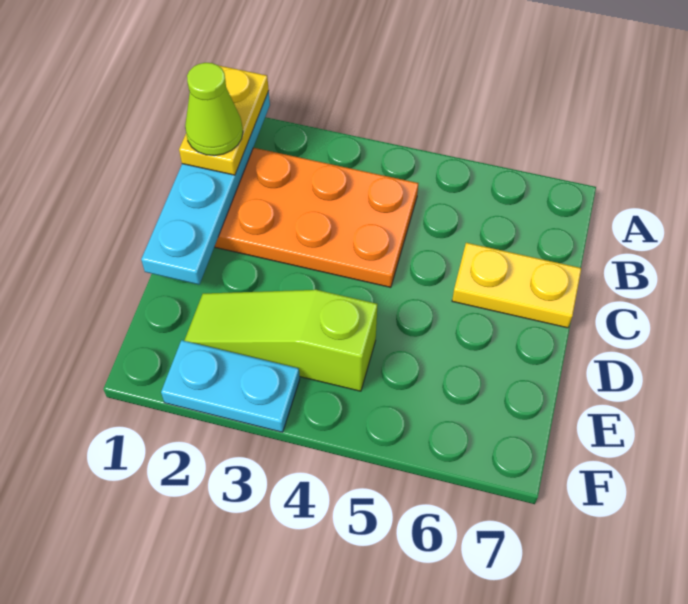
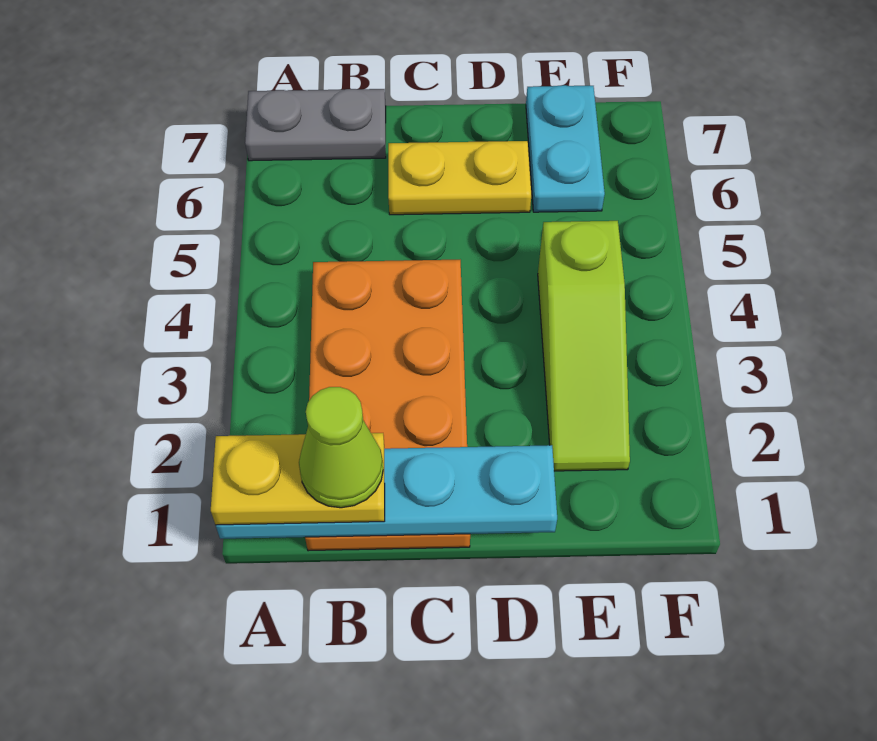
none -> grey 1x2 plate [245,89,386,161]
yellow 1x2 plate [452,243,581,328] -> yellow 1x2 plate turned to [388,141,531,215]
cyan 1x2 plate [161,340,300,432] -> cyan 1x2 plate moved to [526,85,605,212]

